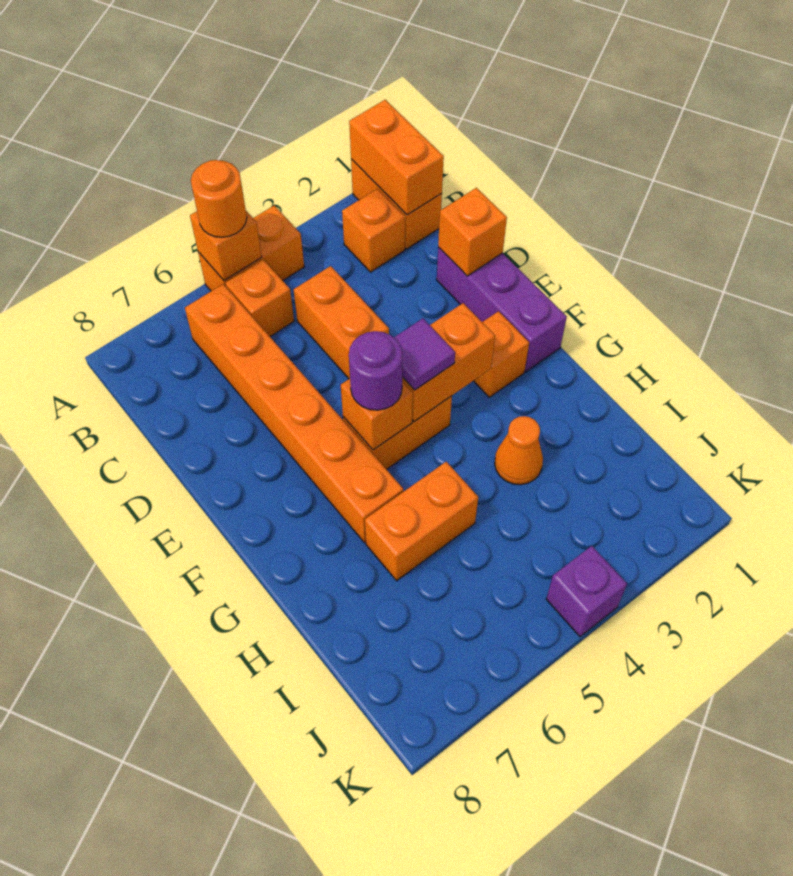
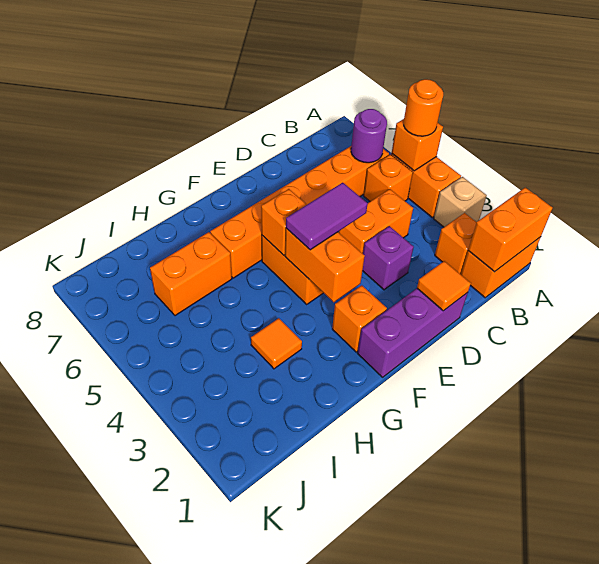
none -> tan 1x1 brick [434,177,487,227]
orange 1x1 brick [438,188,507,276] -> orange 1x1 tile [417,261,471,311]
purple 1x1 tile [394,318,455,390] -> purple 1x2 tile [286,183,368,250]
purple 1x1 round brick [349,331,402,410] -> purple 1x1 round brick moved to [351,109,387,163]
orange 1x1 cone [495,416,543,485] -> orange 1x1 tile [251,318,302,369]
orange 1x2 brick [365,462,478,581] -> orange 1x2 brick turned to [150,232,232,316]
purple 1x1 brick [546,546,627,637] -> purple 1x1 brick moved to [363,226,414,290]

